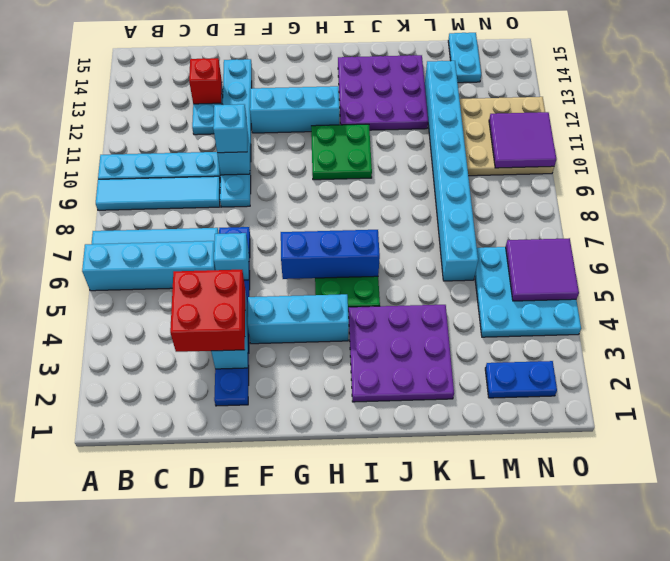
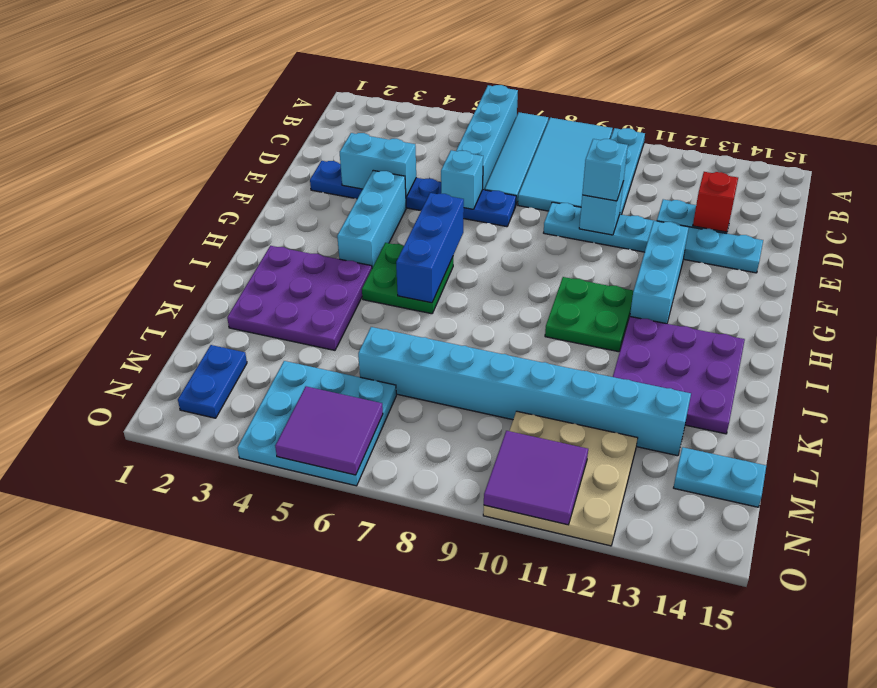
cyan 1x4 tile [96,176,220,210] -> cyan 2x4 tile [518,118,613,211]
red 2x2 brick [170,270,245,352] -> none

